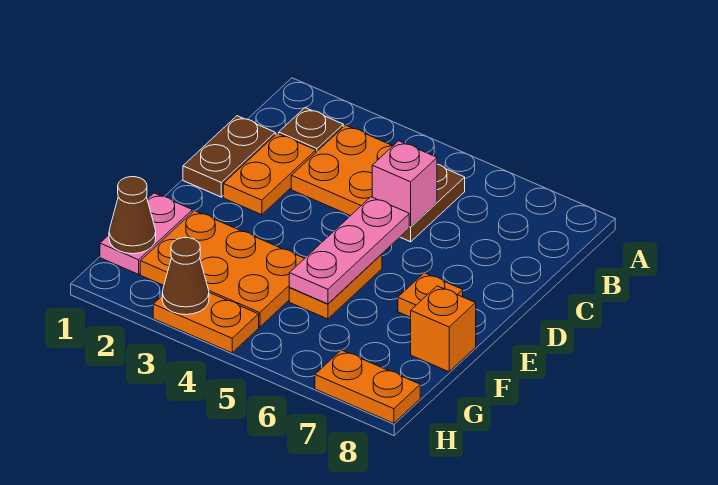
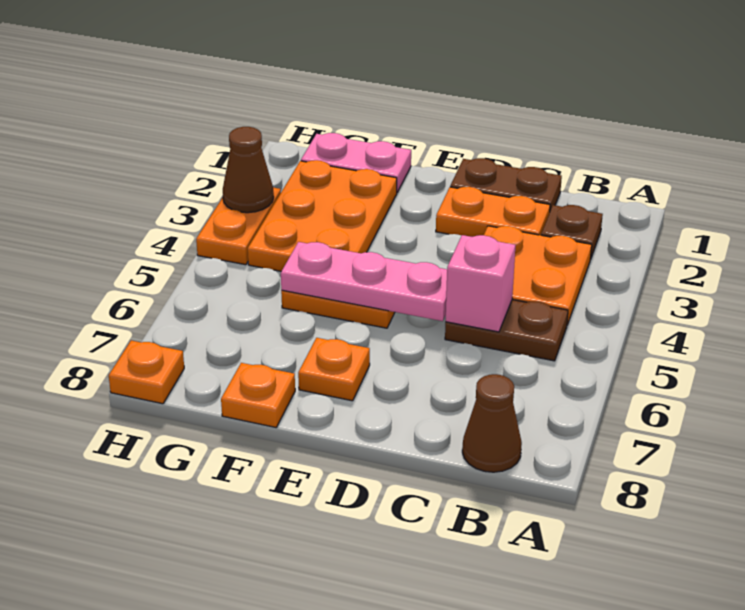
orange 1x1 brick [411,286,476,372] -> orange 1x1 plate [221,363,295,427]
brown 1x1 cone [109,177,156,254] -> brown 1x1 cone moved to [462,374,522,472]
orange 1x2 plate [315,350,420,423] -> orange 1x1 plate [109,340,184,404]

